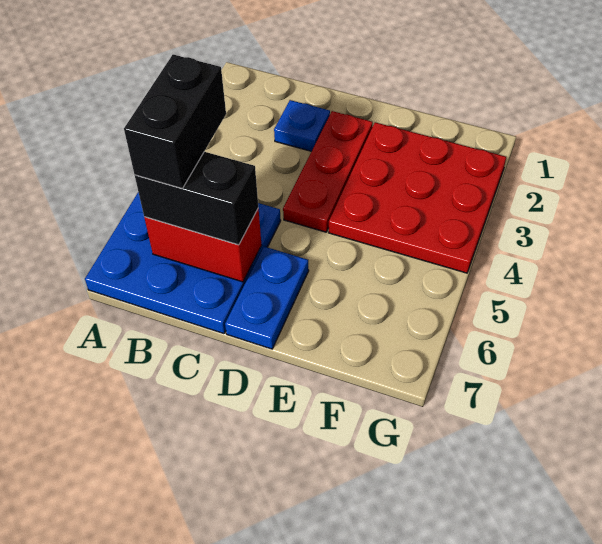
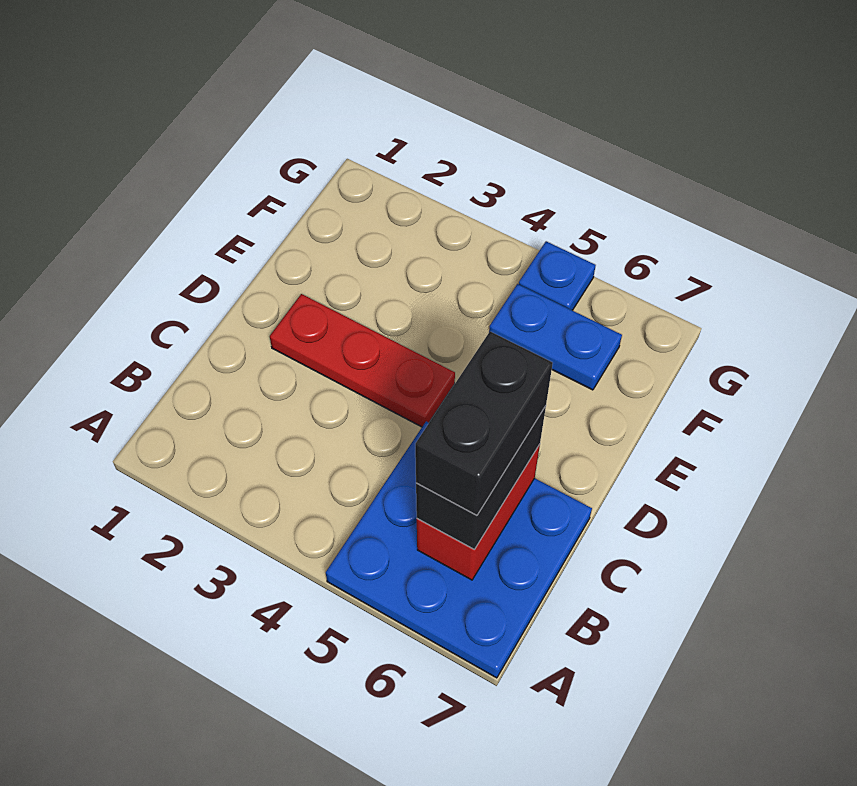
black 1x2 brick [124,55,226,188] -> black 1x2 brick turned to [415,331,553,515]
blue 1x1 plate [274,100,330,151] -> blue 1x1 plate moved to [519,241,596,310]
blue 1x2 plate [225,247,309,349] -> blue 1x2 plate moved to [489,284,622,390]
red 3x3 plate [329,122,506,273] -> none

